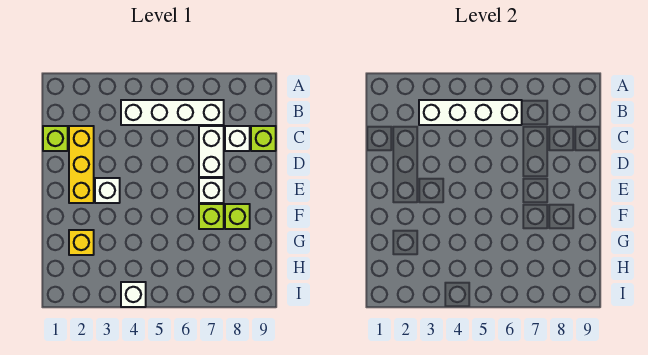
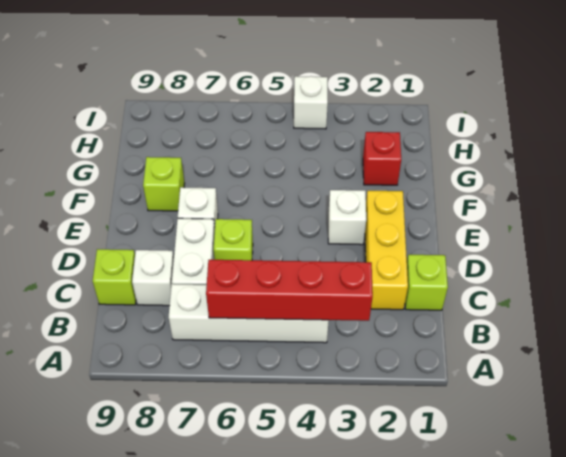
white 1x4 brick [419,100,522,125] -> red 1x4 brick [206,260,373,321]
lime 1x1 brick [199,204,224,229] -> lime 1x1 brick moved to [214,219,253,260]
yellow 1x1 brick [69,230,94,255] -> red 1x1 brick [363,132,401,185]

